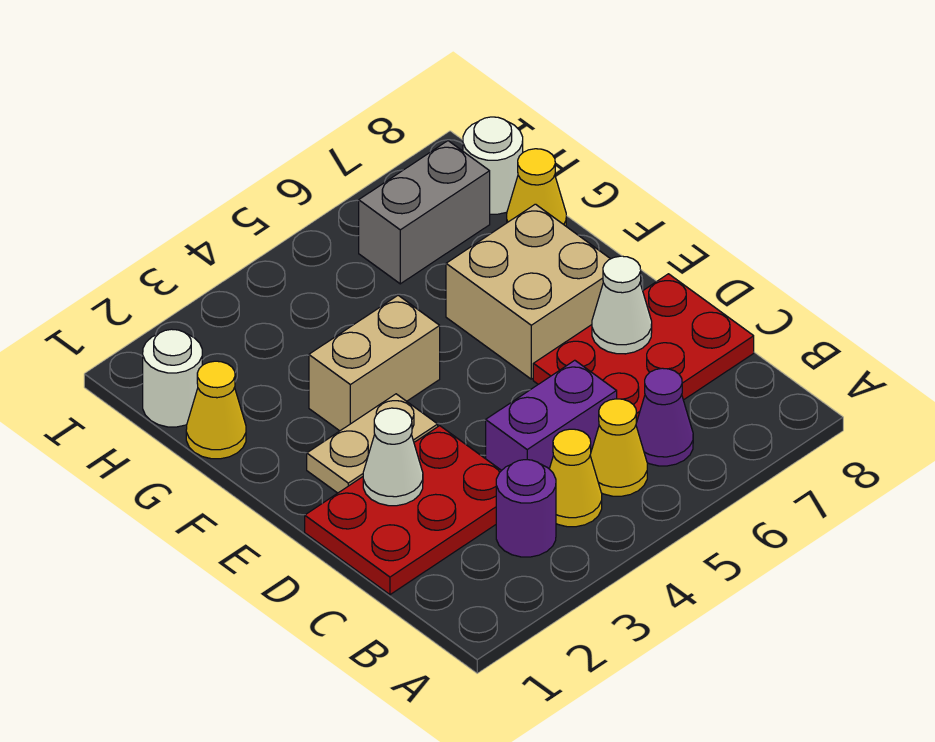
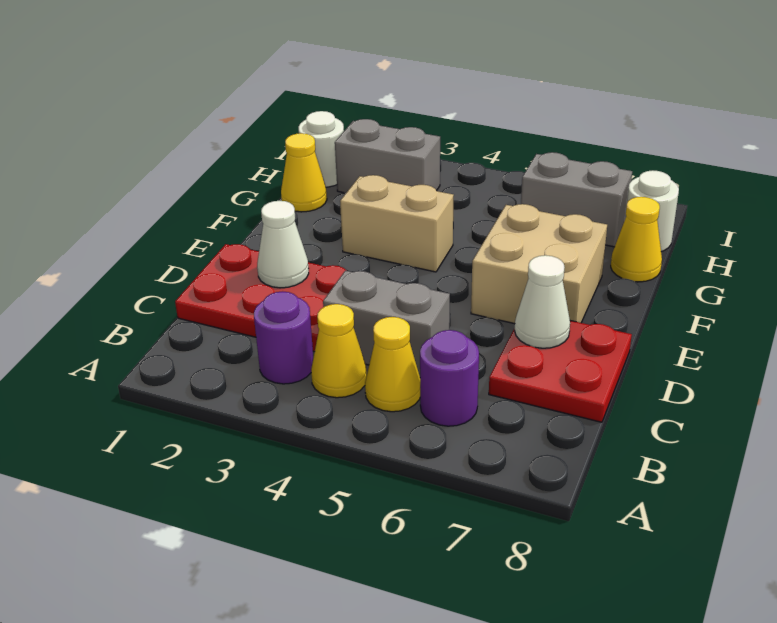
purple 1x1 cone [636,368,693,466] -> purple 1x1 round brick [420,330,479,426]
purple 1x2 brick [486,360,617,470] -> grey 1x2 brick [323,271,450,376]
red 2x3 plate [533,274,754,423] -> red 2x2 plate [489,321,632,422]
tan 1x2 plate [307,394,438,493] -> none
none -> grey 1x2 brick [335,119,440,193]

